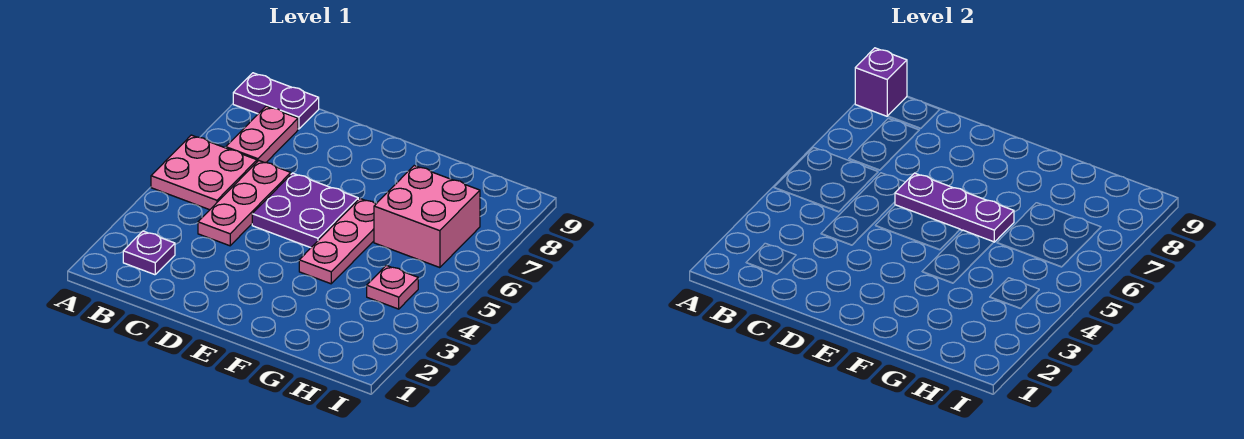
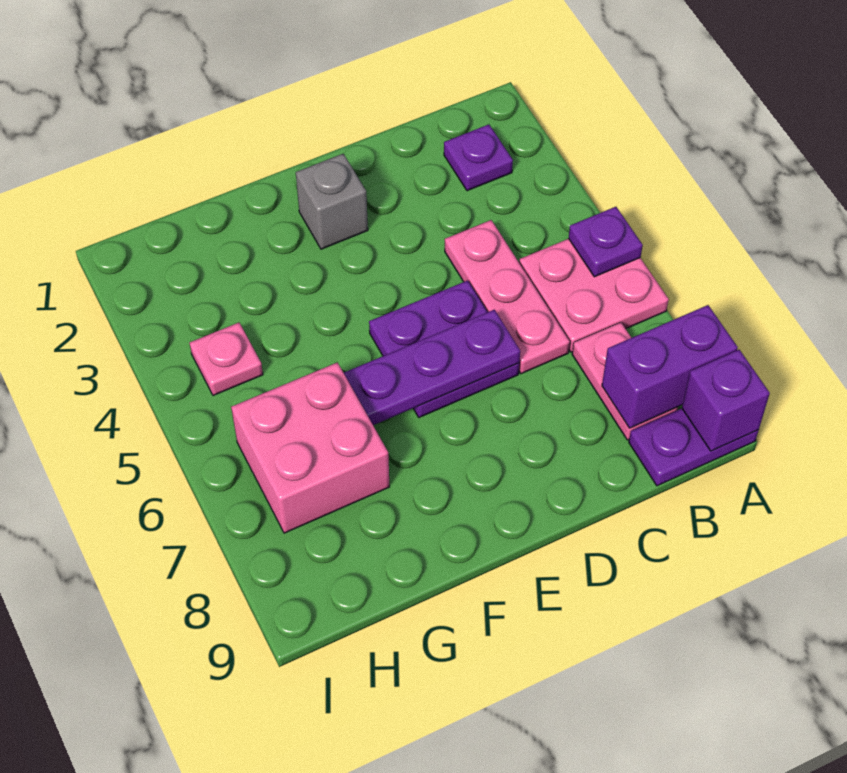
none -> purple 1x1 plate [569,207,643,277]
none -> purple 1x2 brick [602,305,738,428]
none -> grey 1x1 brick [296,154,368,249]
pink 1x3 plate [299,199,376,284] -> none

